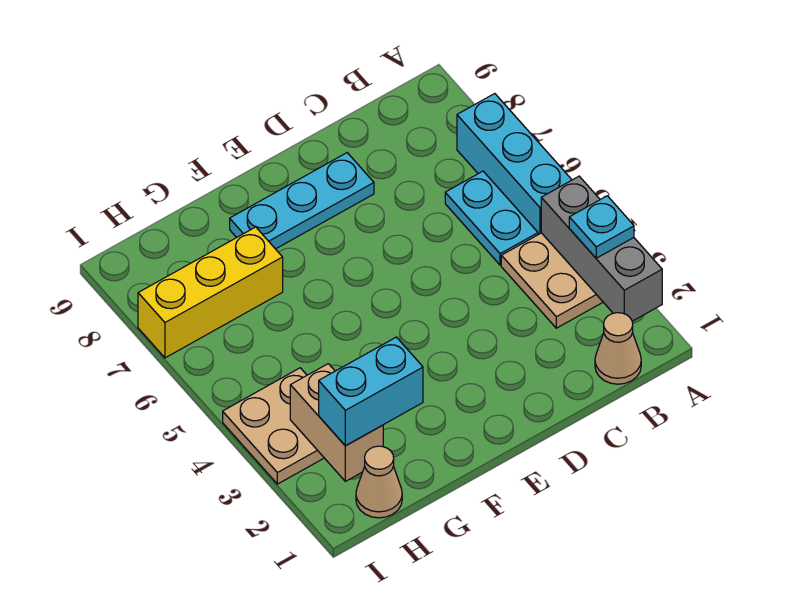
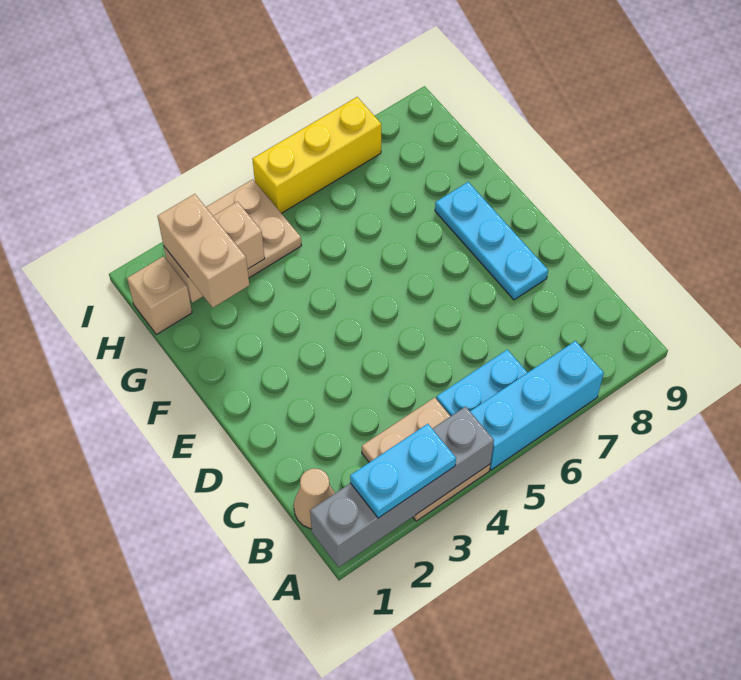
grey 1x3 brick [541,176,662,321] -> grey 1x4 brick [310,406,494,567]
cyan 1x1 plate [569,196,634,258] -> cyan 1x2 plate [350,424,456,518]
cyan 1x2 brick [319,337,423,446] -> tan 1x2 brick [157,194,249,308]
yellow 1x3 brick [138,227,283,358] -> yellow 1x3 brick turned to [252,97,381,213]
tan 1x1 cone [356,446,402,518] -> tan 1x1 brick [127,256,192,335]

